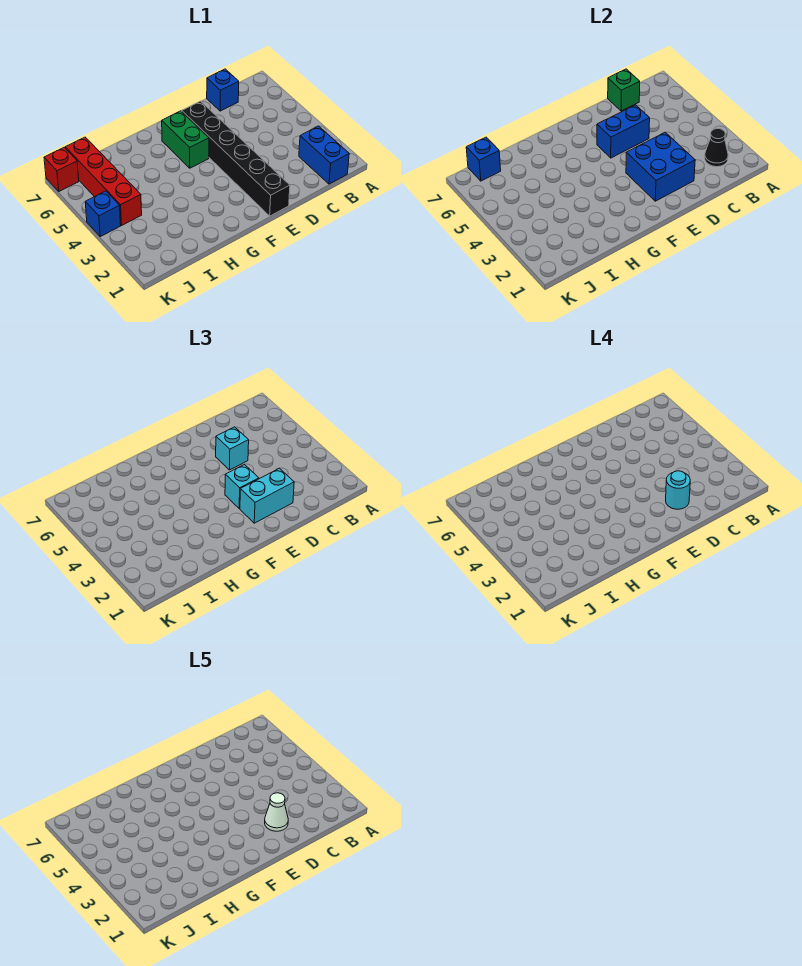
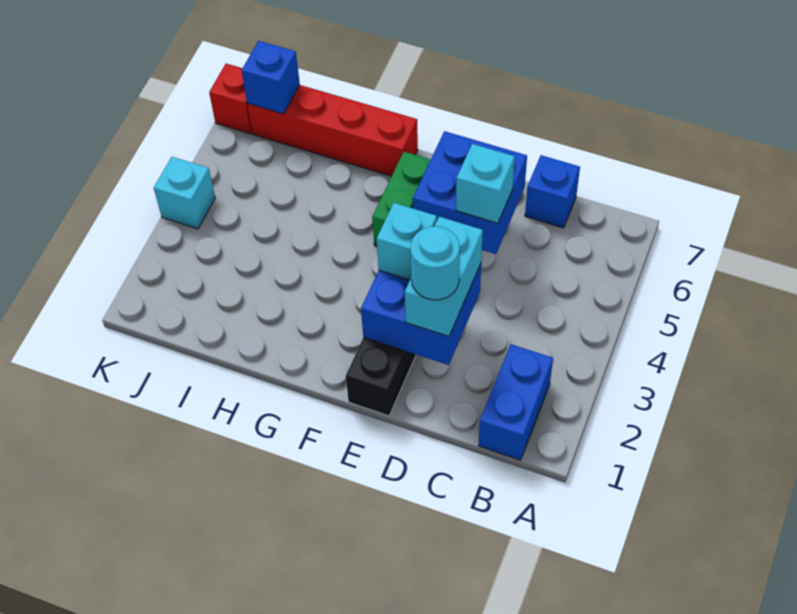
black 1x1 cone [705,129,728,167] -> none
green 1x1 brick [608,69,640,111] -> none
cyan 1x2 brick [240,468,294,523] -> cyan 1x2 brick turned to [405,217,483,336]
white 1x1 cone [265,793,288,831] -> none
blue 1x2 brick [597,105,650,158] -> blue 2x2 brick [413,131,527,254]
red 1x4 brick [65,137,142,225] -> red 1x4 brick turned to [247,85,418,176]
blue 1x1 brick [85,191,121,236] -> cyan 1x1 brick [154,157,215,229]

